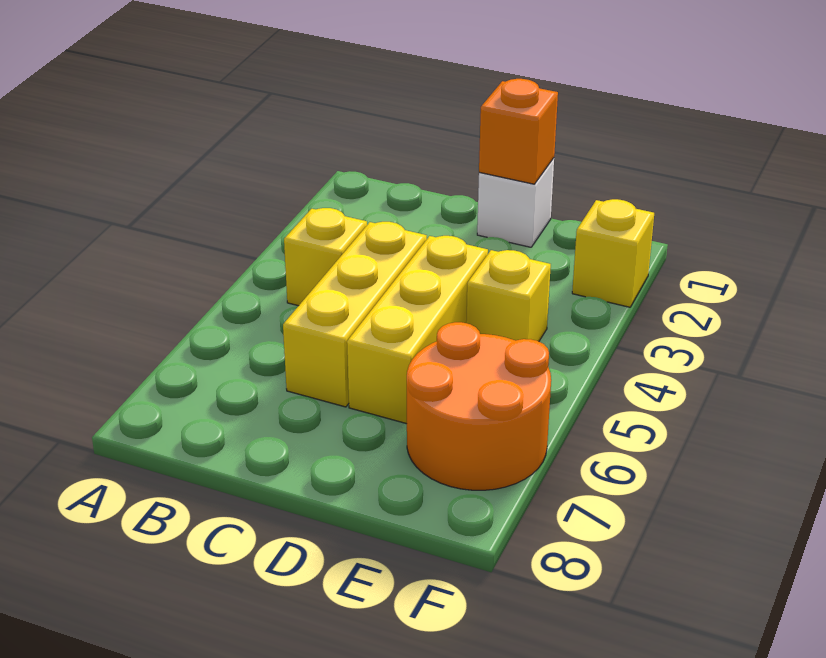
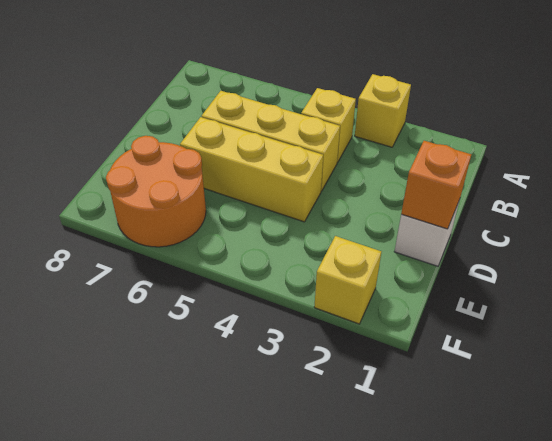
yellow 1x1 brick [466,250,551,341] -> yellow 1x1 brick moved to [355,74,411,147]

